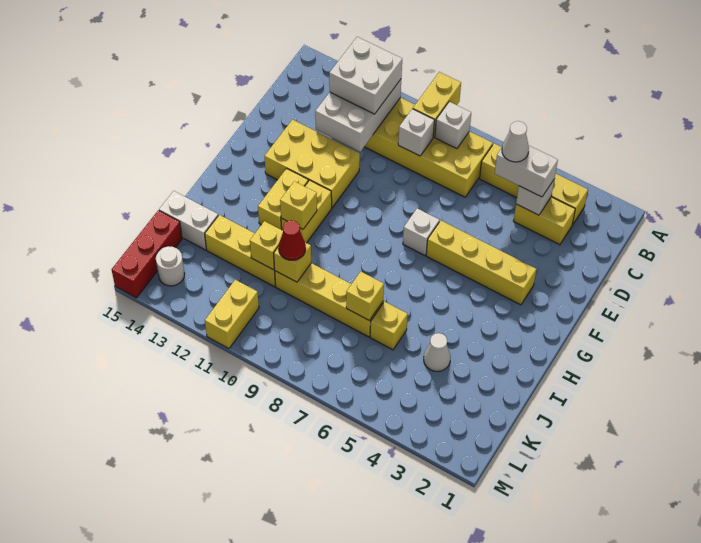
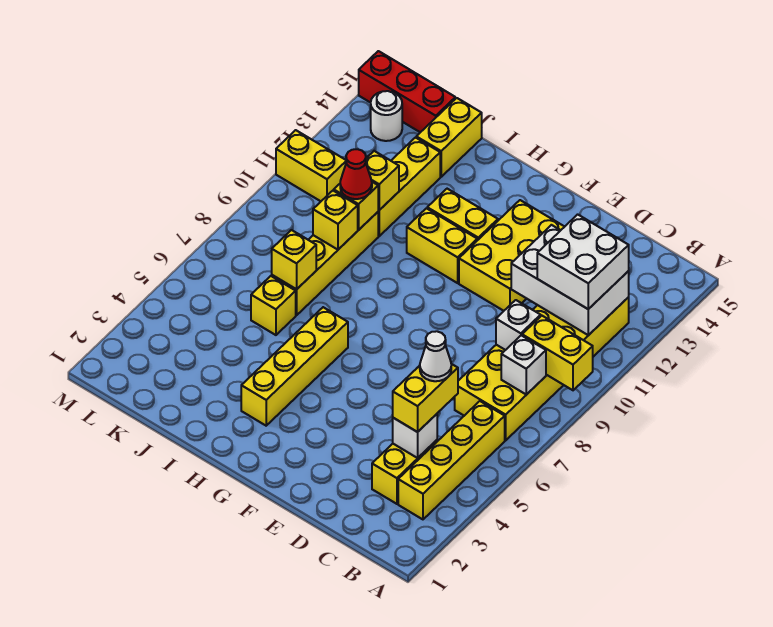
white 1x2 brick [495,146,558,197] -> yellow 1x2 brick [393,364,458,432]
yellow 1x4 brick [426,220,536,305] -> yellow 1x4 brick moved to [241,307,348,426]
white 1x1 brick [403,208,439,255] -> none
yellow 1x1 brick [280,181,317,229] -> yellow 1x1 brick moved to [313,191,358,250]
white 1x1 cone [424,333,451,371] -> none
white 1x2 brick [159,191,218,250] -> yellow 1x2 brick [416,98,482,177]

